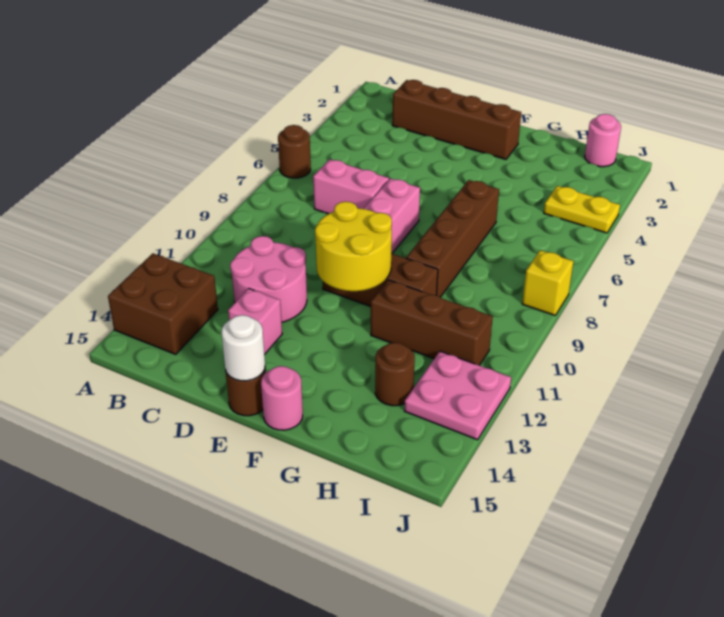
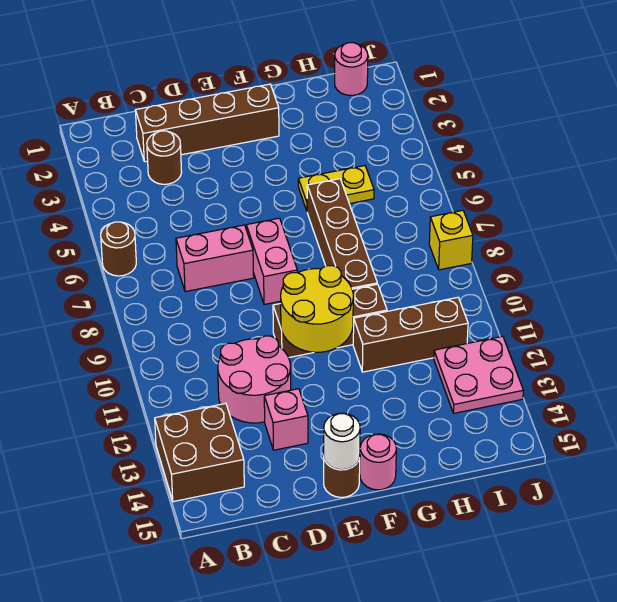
brown 1x1 round brick [375,342,415,406] -> brown 1x1 round brick moved to [147,131,182,184]
yellow 1x2 plate [544,186,620,233] -> yellow 1x2 plate moved to [298,166,374,211]

